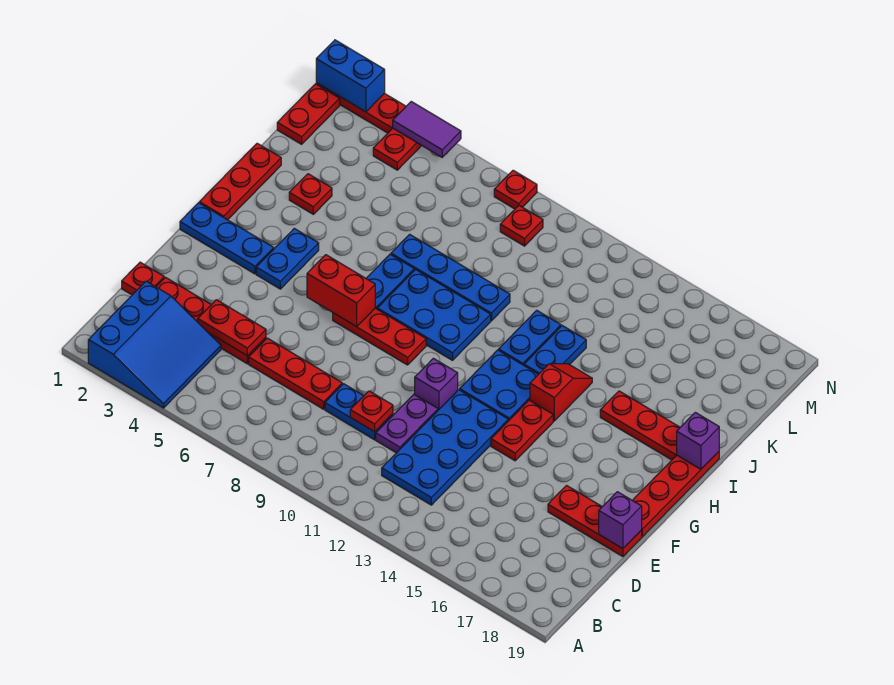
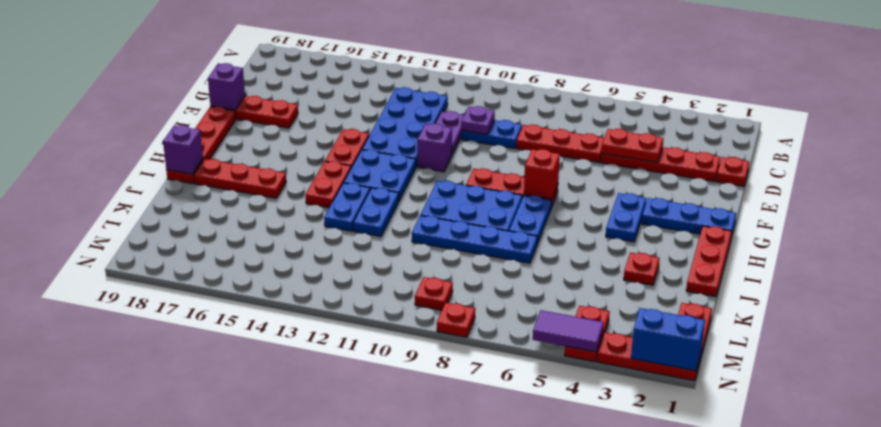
blue 3x3 slope [88,281,221,408] -> none
red 1x1 plate [350,391,393,432] -> purple 1x1 plate [461,106,495,135]
red 1x2 brick [307,255,375,327] -> red 1x1 brick [524,149,560,199]
red 1x2 slope [530,364,592,421] -> red 1x2 plate [306,161,351,208]

